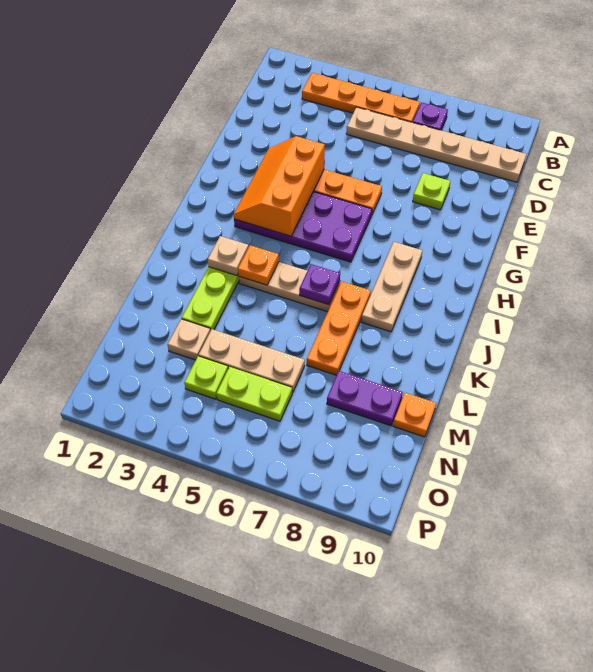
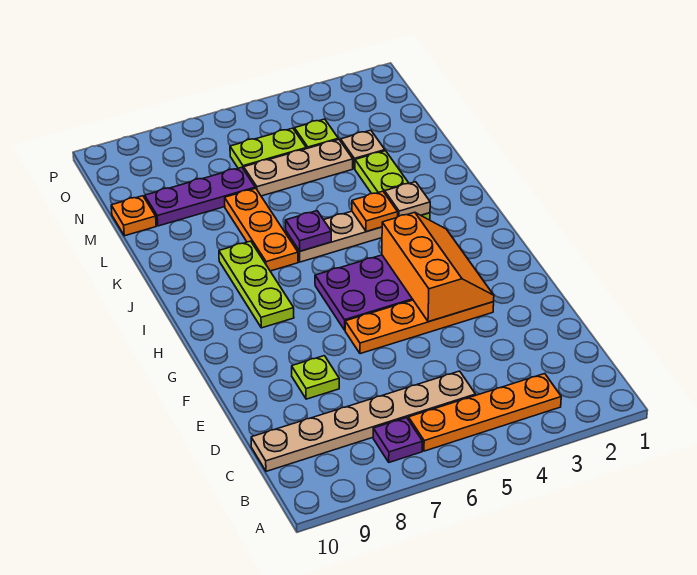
tan 1x3 plate [362,242,422,332] -> lime 1x3 plate [219,241,294,328]
purple 1x2 plate [327,371,403,426] -> purple 1x3 plate [145,167,255,226]

